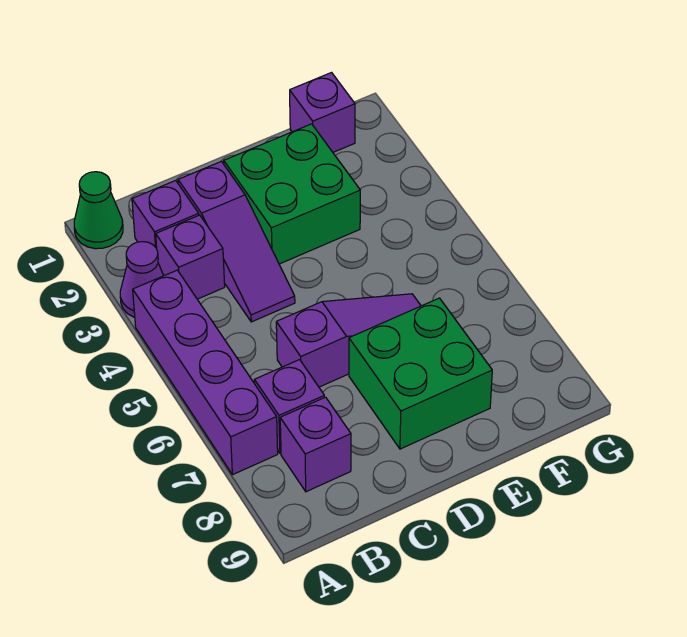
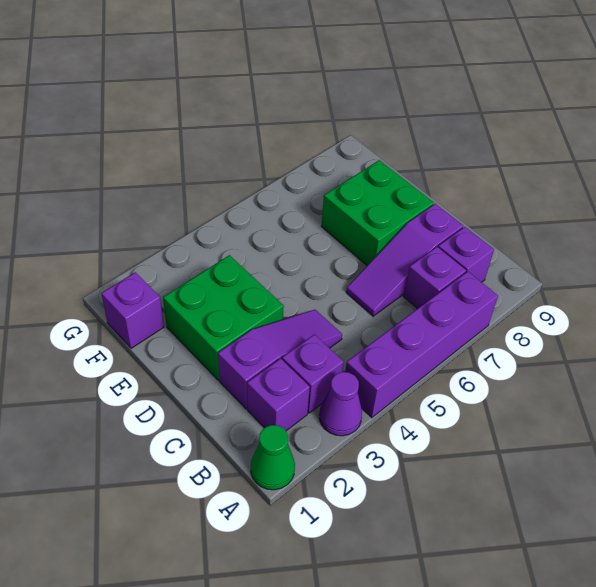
purple 1x3 slope [276,294,421,387] -> purple 1x3 slope turned to [346,204,463,316]

